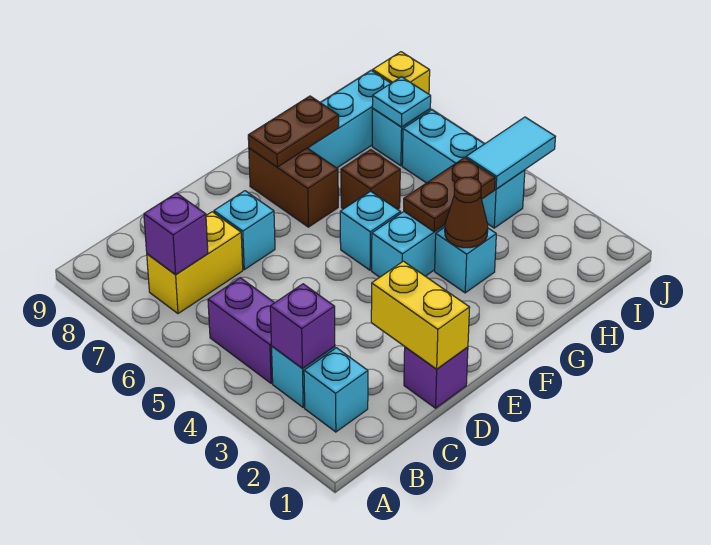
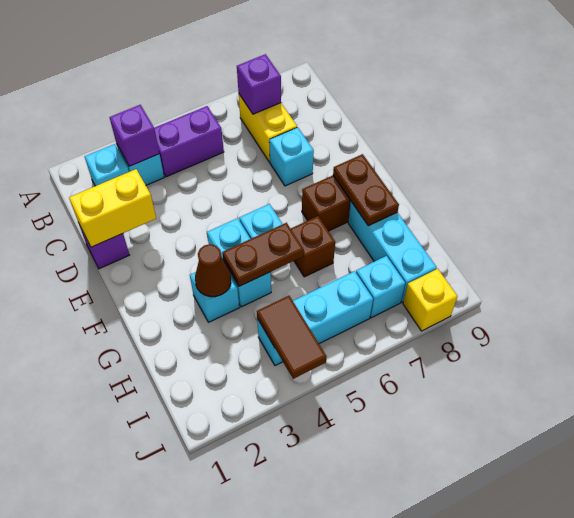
brown 1x2 plate [404,158,495,232] -> brown 1x2 plate turned to [222,223,304,286]
cyan 1x2 tile [466,117,555,189] -> brown 1x2 tile [257,296,327,379]
cyan 1x1 plate [372,77,431,127] -> none

